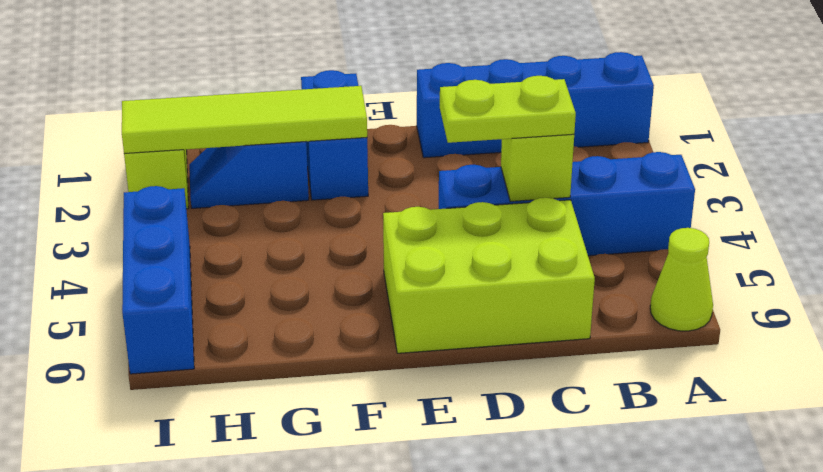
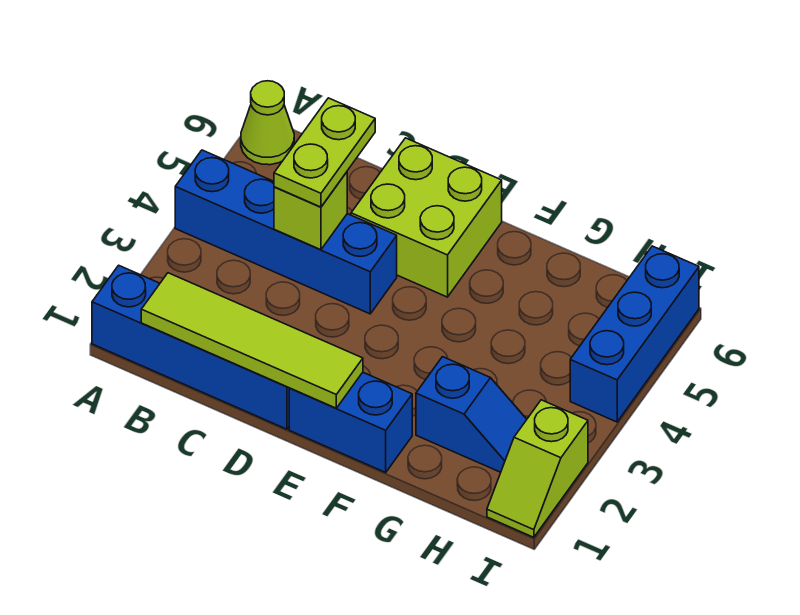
lime 1x2 plate [440,76,576,143] -> lime 1x2 plate turned to [274,98,375,207]
lime 2x3 brick [383,198,595,353] -> lime 2x2 brick [351,138,502,297]
blue 1x2 brick [301,70,368,200] -> blue 1x2 brick turned to [289,372,412,472]
lime 1x4 tile [122,86,367,154] -> lime 1x4 tile moved to [141,273,363,408]

